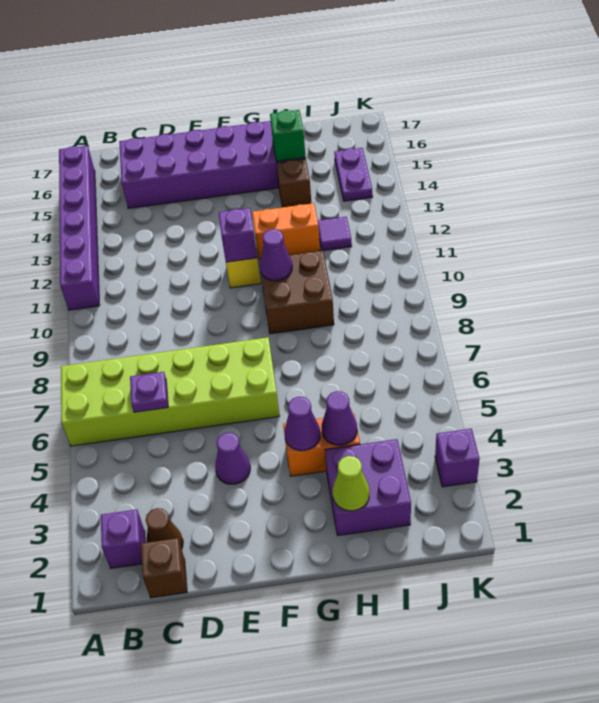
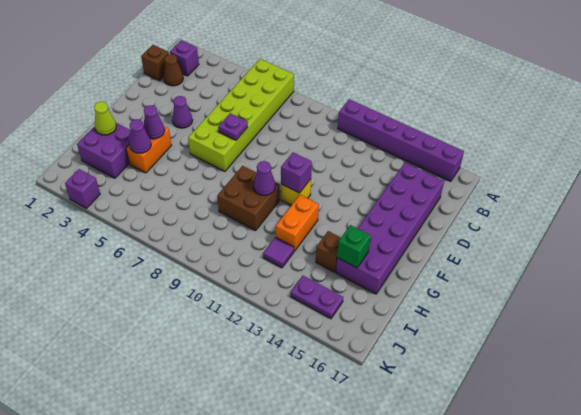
purple 1x1 plate [130,372,168,412] -> purple 1x1 plate moved to [218,113,248,140]

